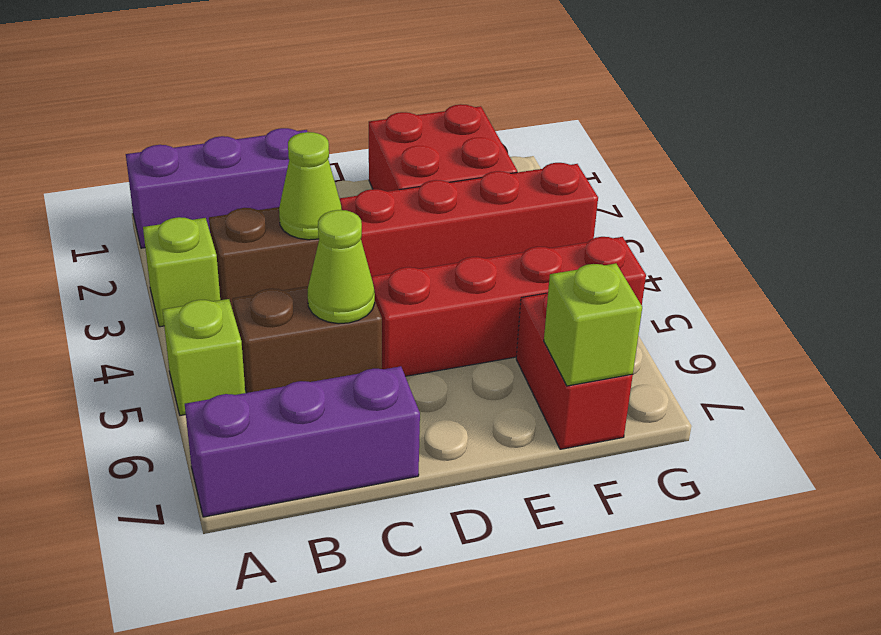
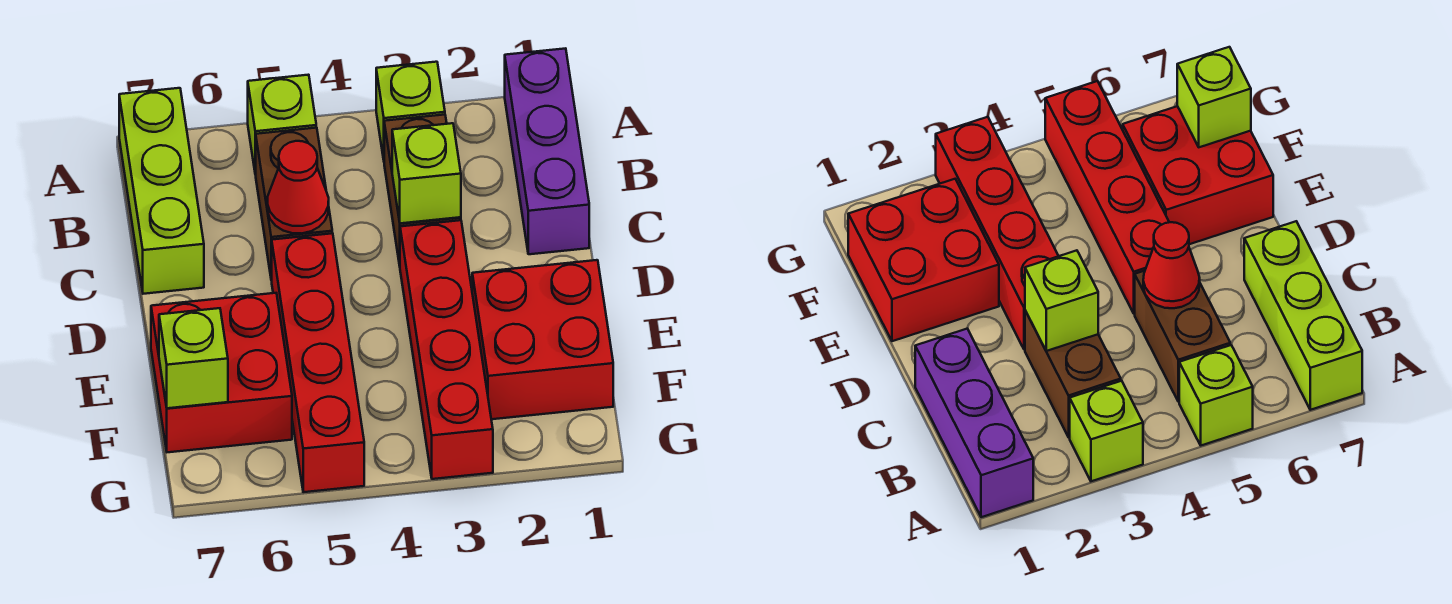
purple 1x3 brick [185,366,420,517] -> lime 1x3 brick [119,88,204,294]
lime 1x1 cone [279,132,342,240] -> lime 1x1 brick [392,123,461,223]
lime 1x1 cone [308,210,375,324] -> red 1x1 cone [267,141,329,233]
red 1x2 brick [516,293,633,449] -> red 2x2 brick [151,293,292,452]

